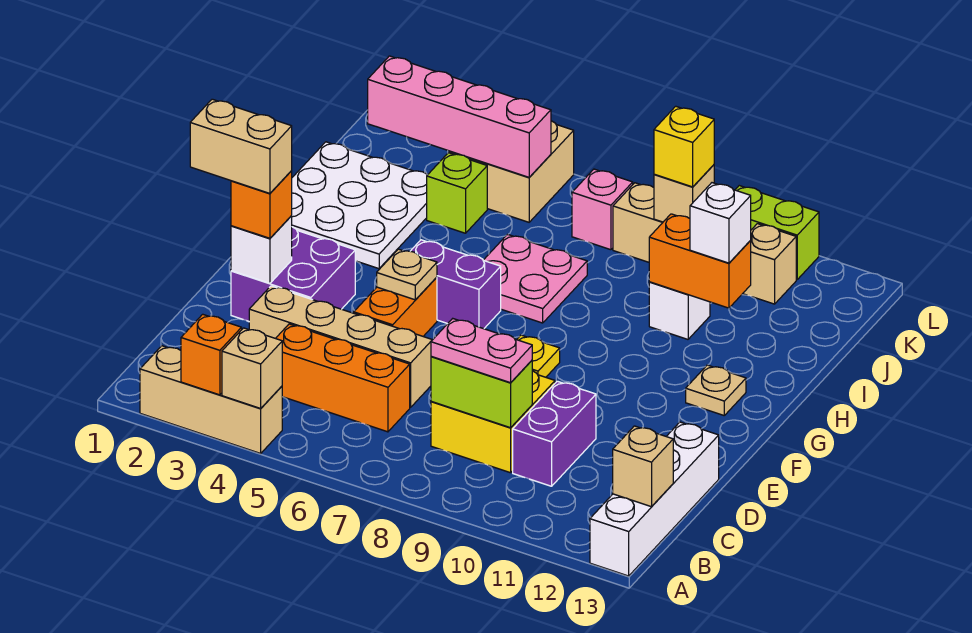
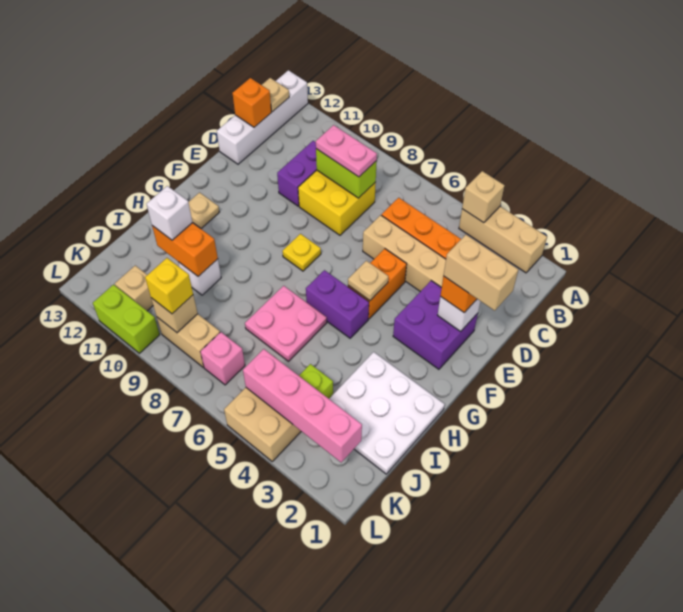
orange 1x1 brick [181,314,242,395] -> orange 1x1 brick moved to [232,78,272,127]
tan 1x1 brick [613,426,673,507] -> tan 1x1 plate [262,78,289,112]

